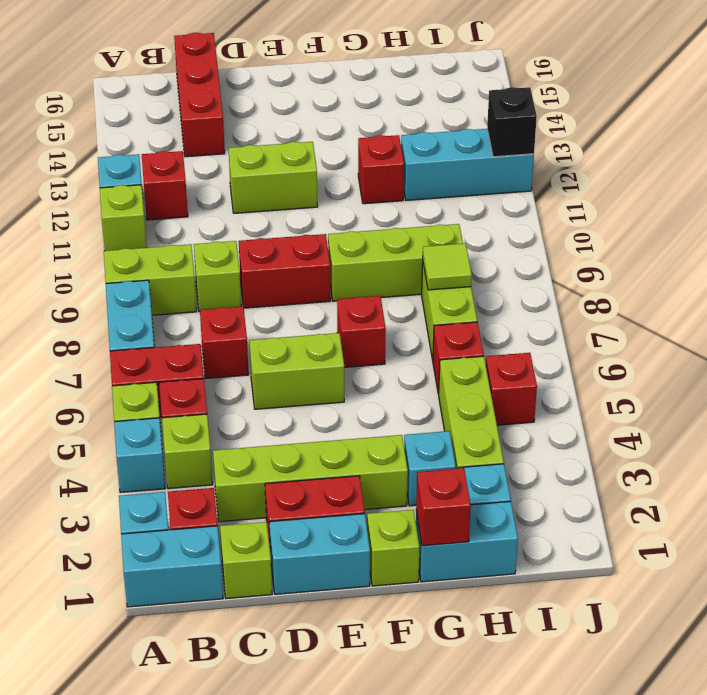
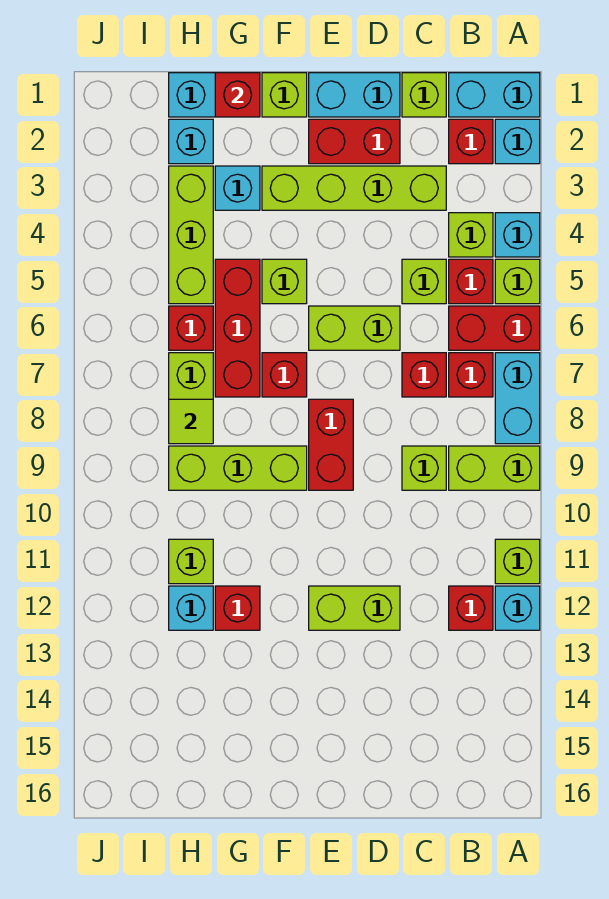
none -> lime 1x1 brick [402,259,446,304]
red 1x3 brick [174,33,225,157] -> red 1x3 brick moved to [215,259,260,397]
red 1x2 brick [239,234,331,308] -> red 1x2 brick turned to [309,399,353,490]
none -> lime 1x1 brick [262,259,307,304]
none -> lime 1x1 brick [169,539,213,584]
cyan 1x3 brick [401,129,534,200] -> cyan 1x1 brick [169,586,213,630]
red 1x1 brick [486,353,537,425] -> red 1x1 brick moved to [449,353,493,397]
black 1x1 brick [487,87,537,157] -> none

